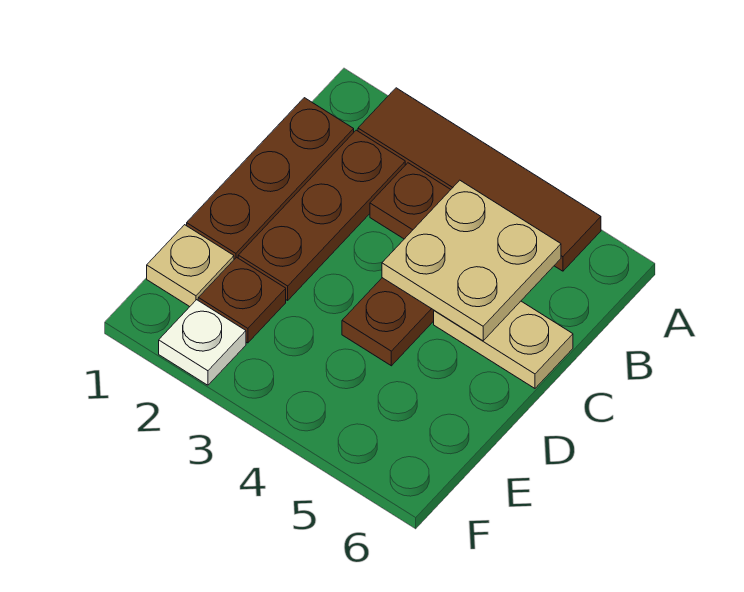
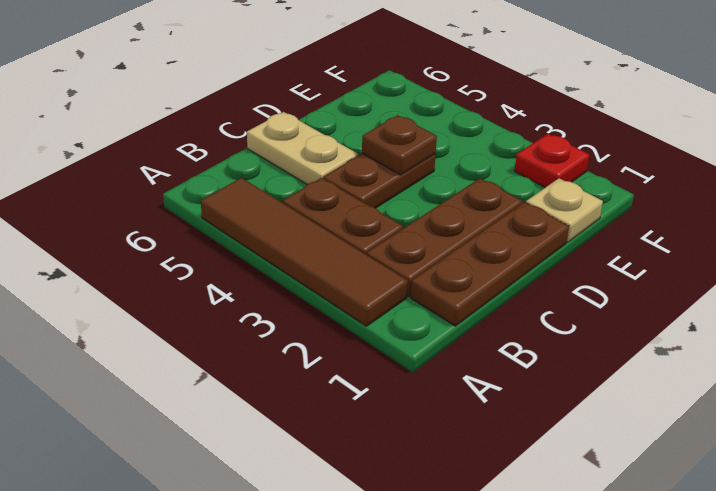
tan 2x2 plate [382,180,561,341] -> none
brown 1x1 plate [198,257,286,343] -> brown 1x1 plate moved to [362,115,437,175]
white 1x1 plate [159,300,246,385] -> red 1x1 plate [514,134,589,188]

